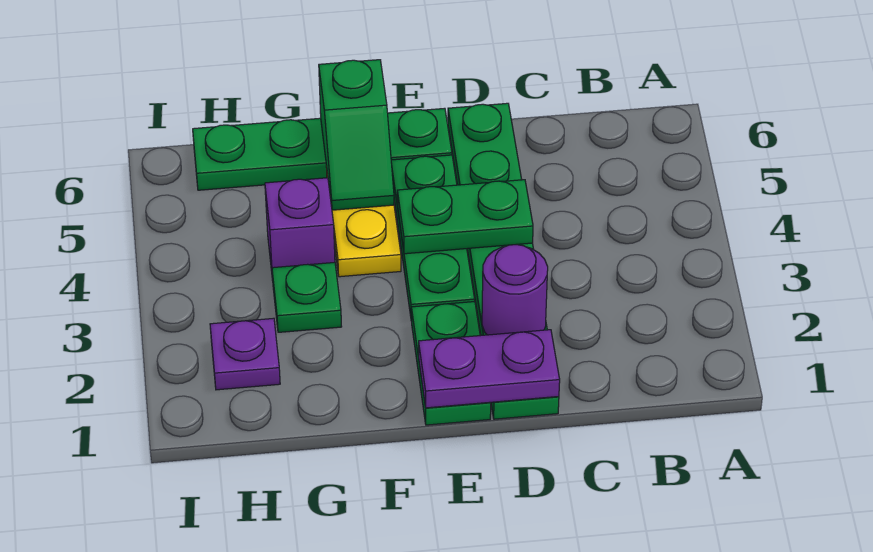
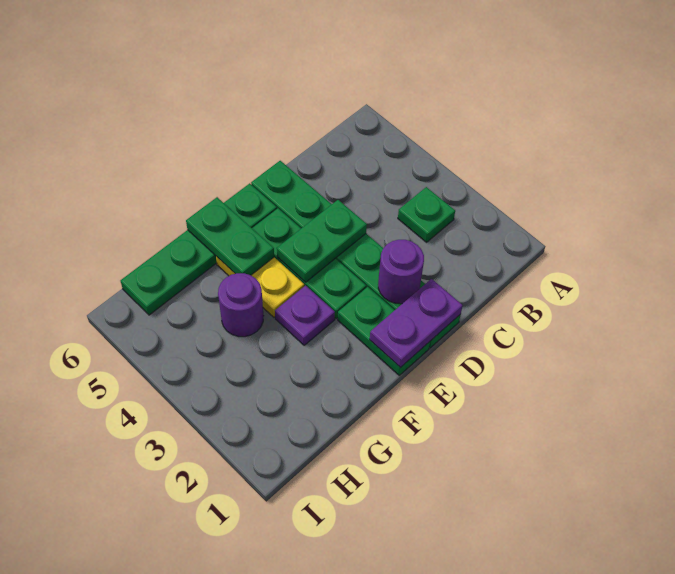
green 1x2 slope [319,60,394,210] -> green 1x2 plate [186,197,274,275]
green 1x1 plate [272,262,342,332] -> green 1x1 plate moved to [398,187,455,242]
purple 1x1 brick [265,178,335,280] -> purple 1x1 round brick [218,273,263,337]
purple 1x1 plate [210,318,280,390] -> purple 1x1 plate moved to [275,286,335,345]

